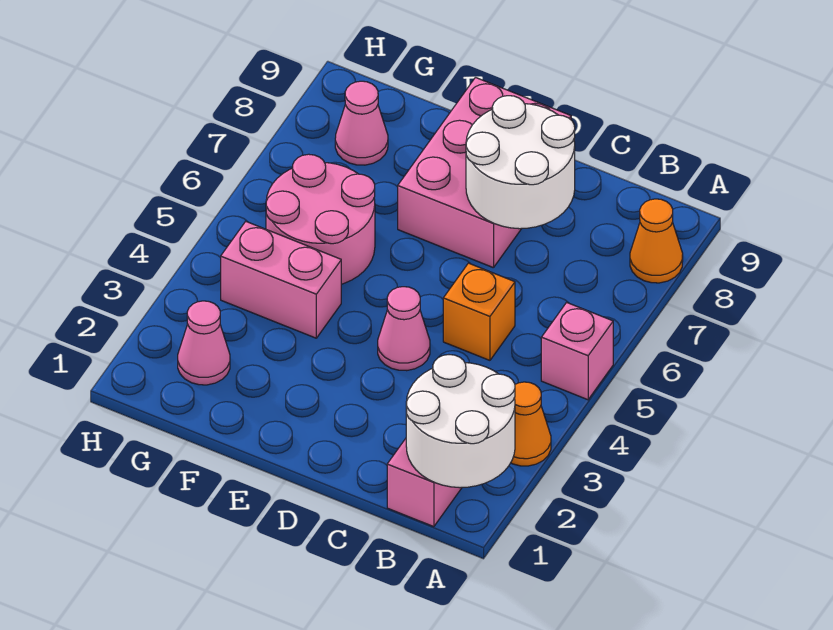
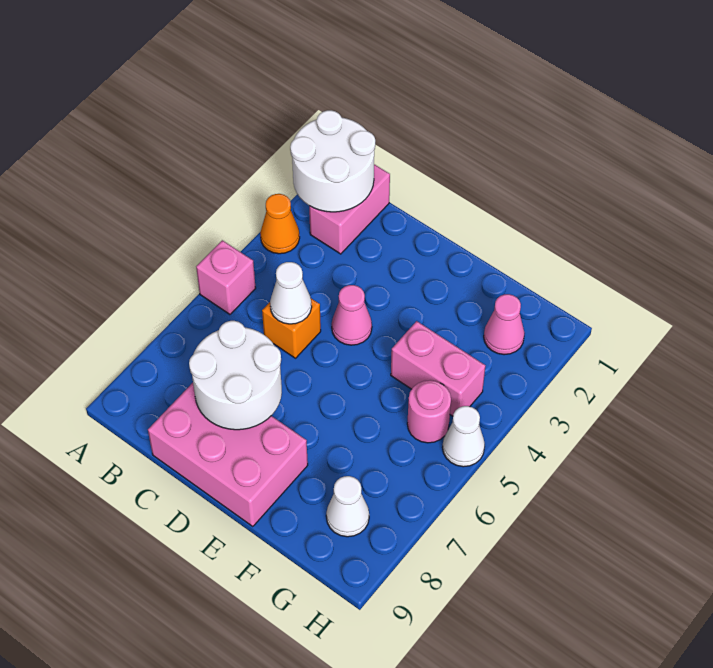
orange 1x1 cone [630,199,683,283] -> none
none -> white 1x1 cone [270,262,312,324]
pink 2x3 brick [398,78,571,268] -> pink 2x3 brick turned to [148,383,308,527]
pink 2x2 round brick [266,154,375,284] -> pink 1x1 round brick [407,380,451,443]
pink 1x1 cone [335,81,388,165] -> white 1x1 cone [326,476,369,537]
none -> white 1x1 cone [443,406,485,467]

